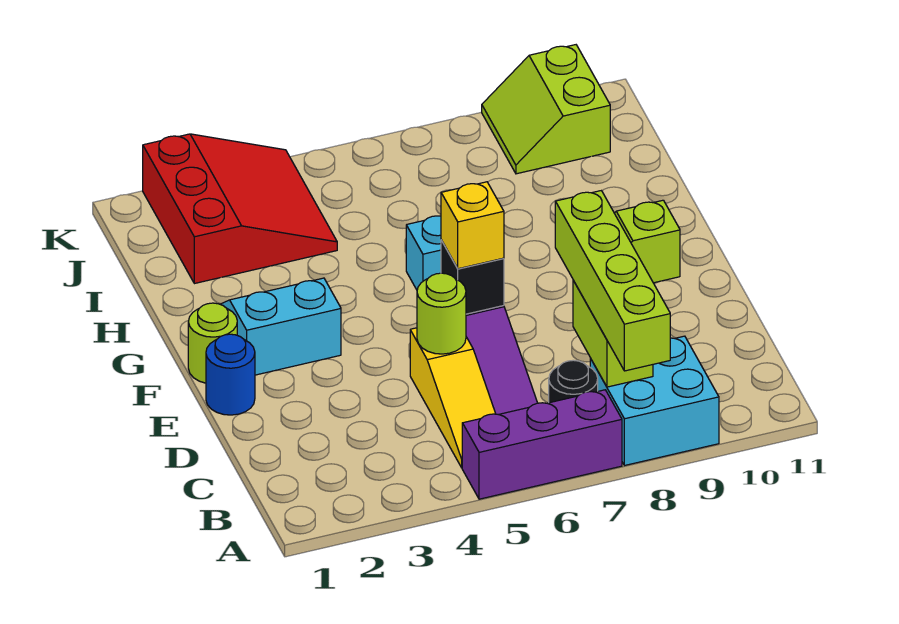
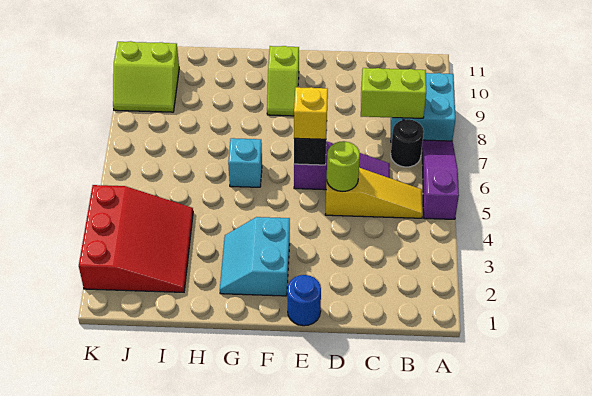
purple 1x3 brick [462,390,622,499] -> purple 1x3 slope [422,140,459,219]
lime 1x4 brick [555,191,670,371] -> none
lime 1x1 round brick [188,303,237,383] -> none
red 3x3 slope [143,134,337,284] -> red 3x3 slope turned to [79,185,193,292]

